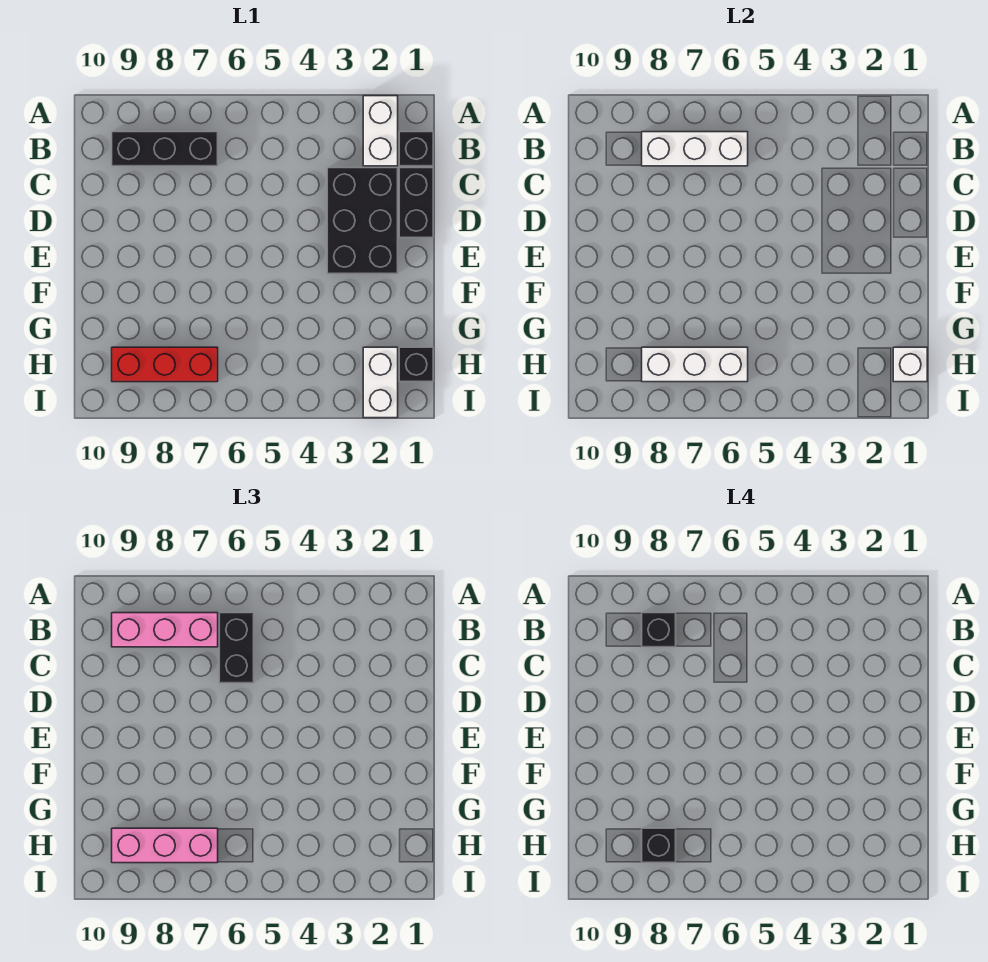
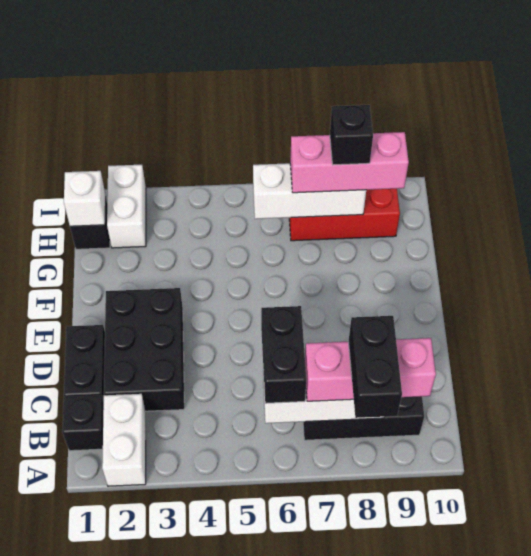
black 1x1 brick [642,613,676,647] -> black 1x2 brick [348,316,402,418]

